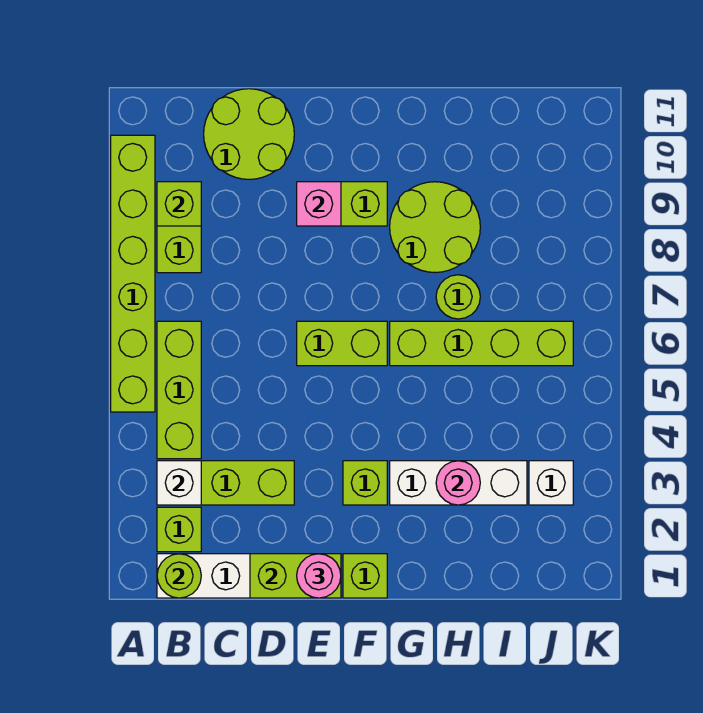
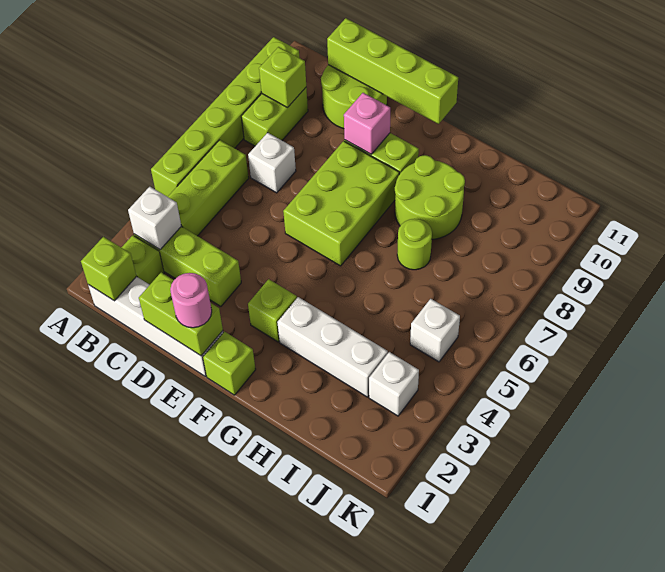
lime 1x1 round brick [157,554,201,598] -> lime 1x1 brick [81,237,136,301]
none -> white 1x1 brick [248,133,296,193]
lime 1x2 brick [297,321,387,366] -> lime 2x3 brick [283,141,399,266]
lime 1x4 brick [390,321,573,366] -> lime 1x4 brick moved to [327,18,458,124]
pink 1x1 round brick [436,461,480,505] -> none
none -> white 1x1 brick [410,299,460,362]

